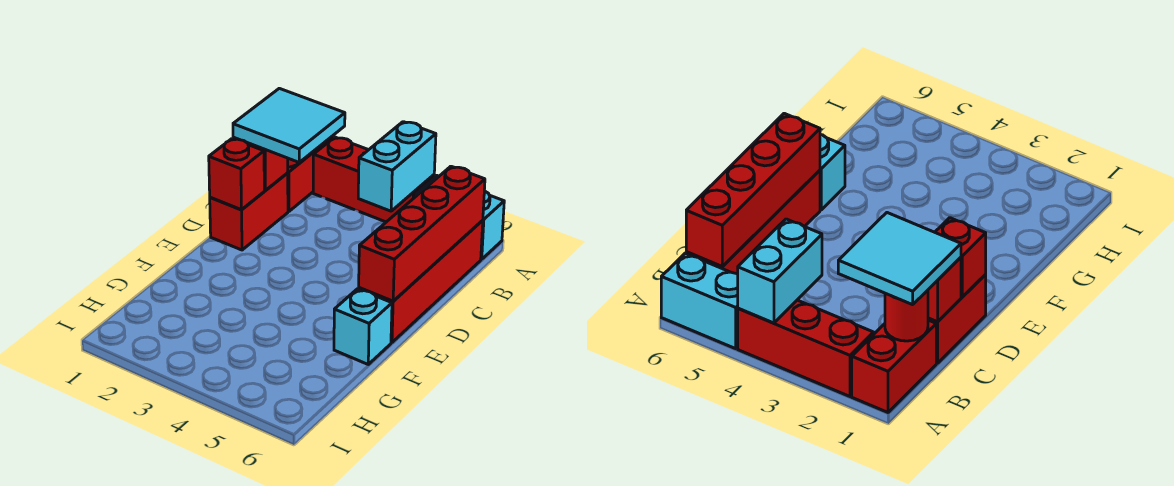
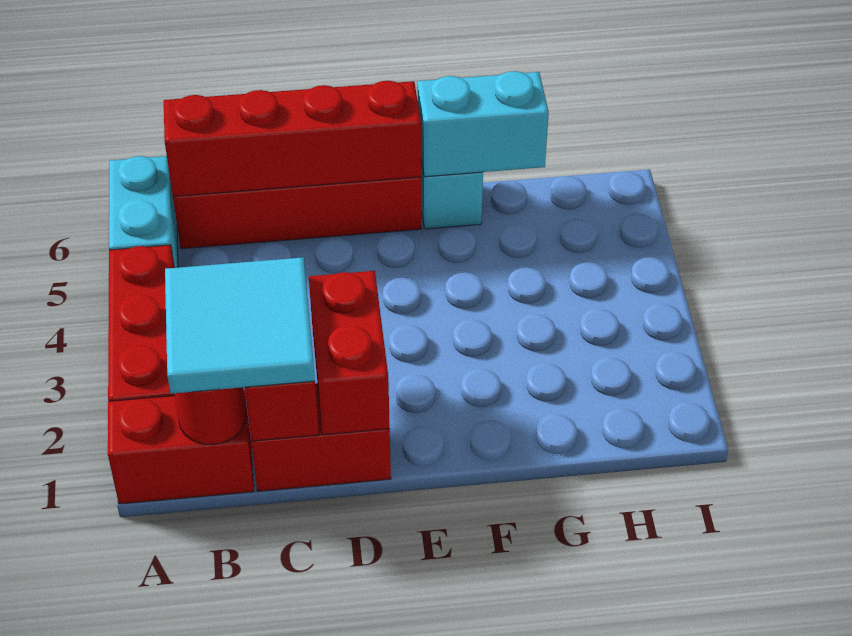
cyan 1x2 brick [358,122,436,211] -> cyan 1x2 brick moved to [417,71,549,177]
red 1x1 brick [209,139,264,210] -> red 1x2 brick [309,271,390,435]

